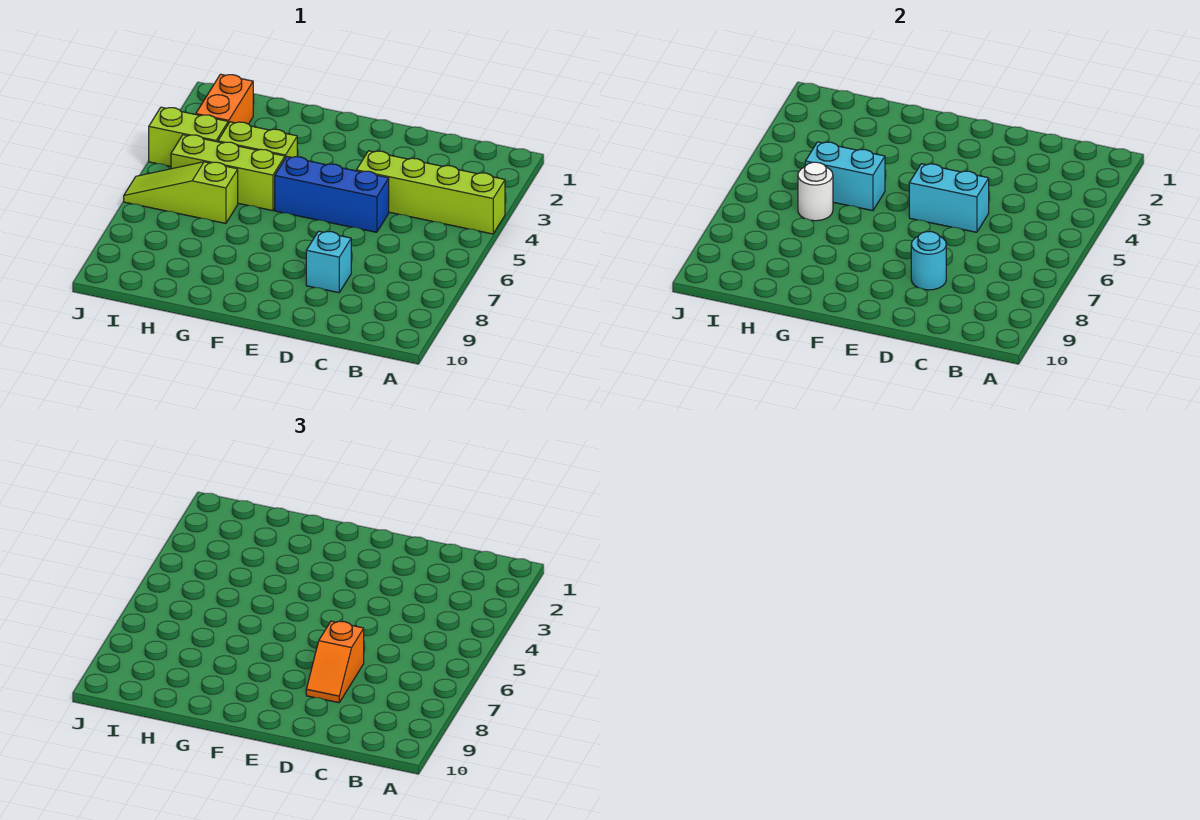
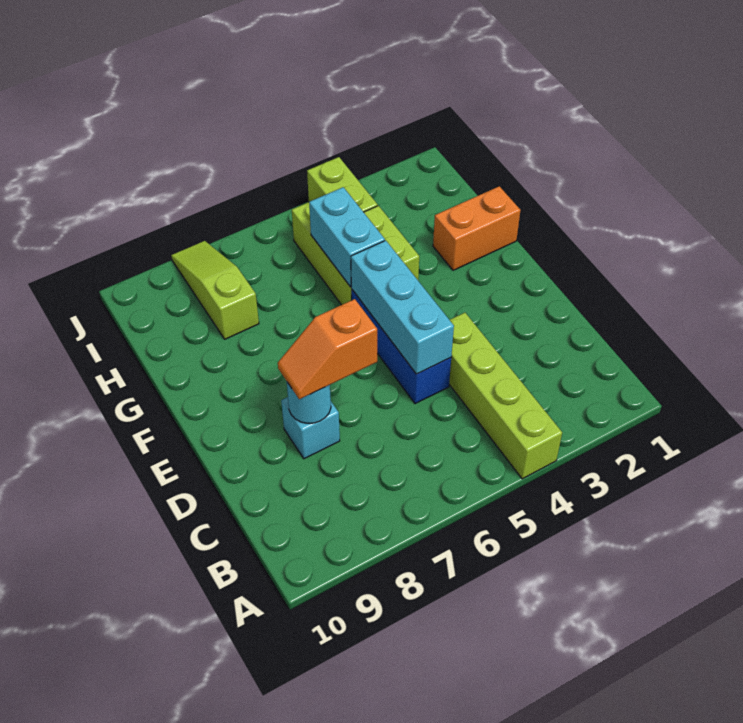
cyan 1x2 brick [909,164,989,232] -> cyan 1x3 brick [351,240,454,374]
lime 1x3 slope [124,162,238,223] -> lime 1x3 slope moved to [171,241,259,339]
white 1x1 round brick [798,162,833,221] -> none
orange 1x2 brick [196,74,253,124] -> orange 1x2 brick moved to [433,186,520,270]

